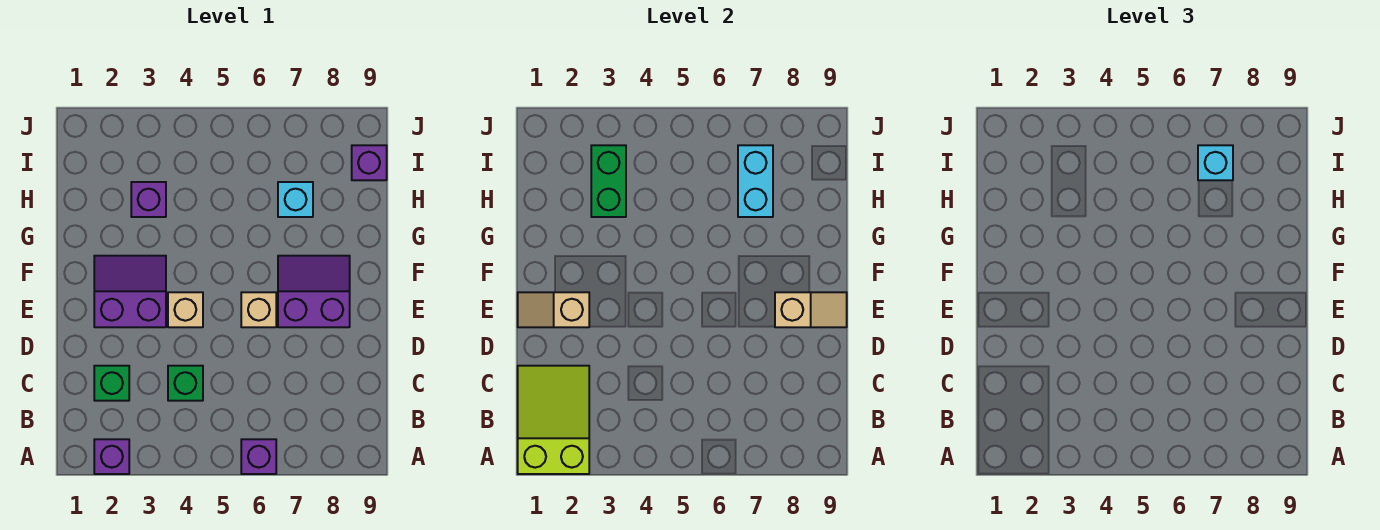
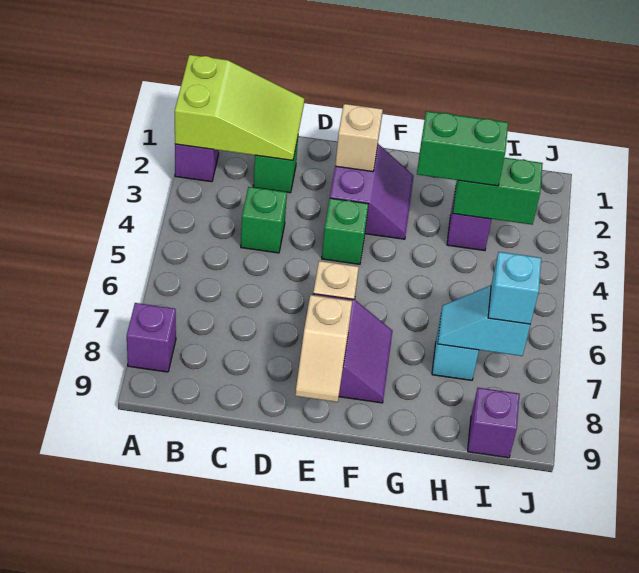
purple 1x1 brick [241,439,276,474] -> purple 1x1 brick moved to [127,303,176,372]
tan 1x1 brick [168,292,203,327] -> green 1x1 brick [322,198,368,264]
none -> green 1x2 brick [417,111,508,186]
cyan 1x2 brick [738,145,773,217] -> cyan 1x2 slope [438,286,530,356]

